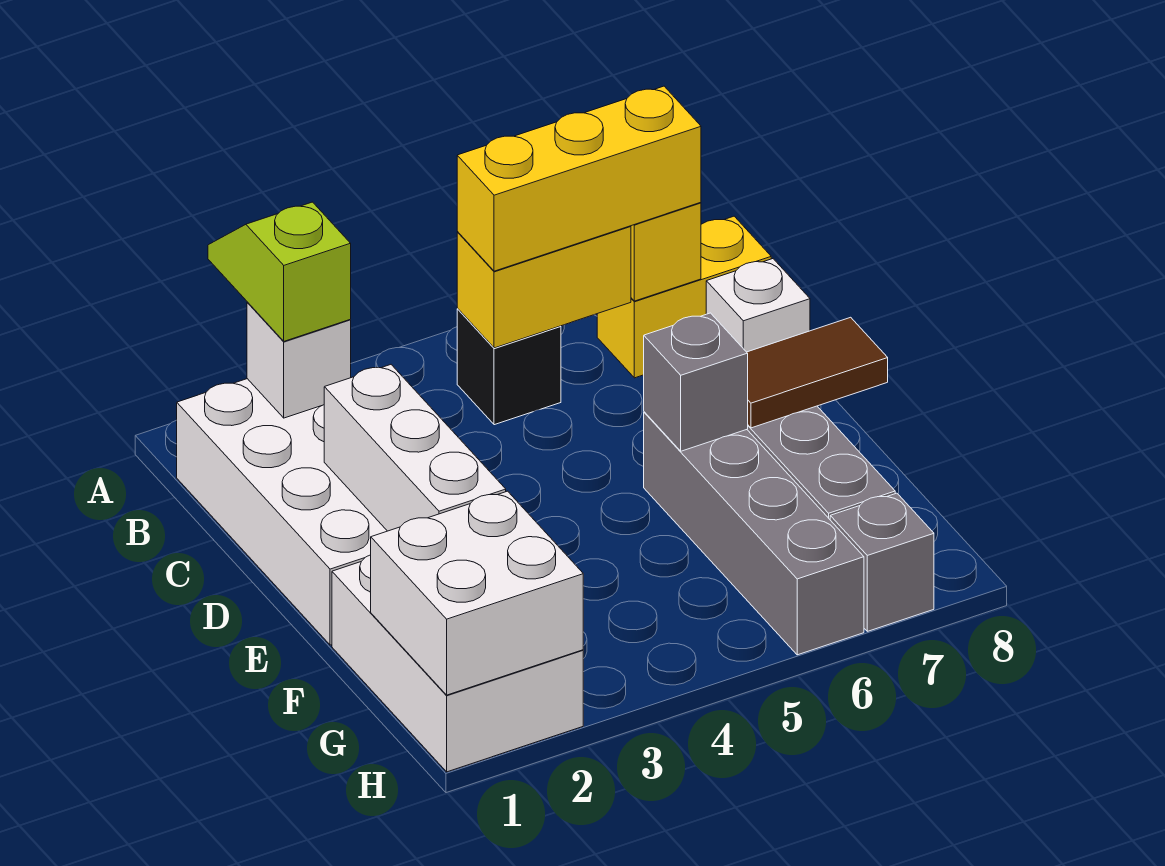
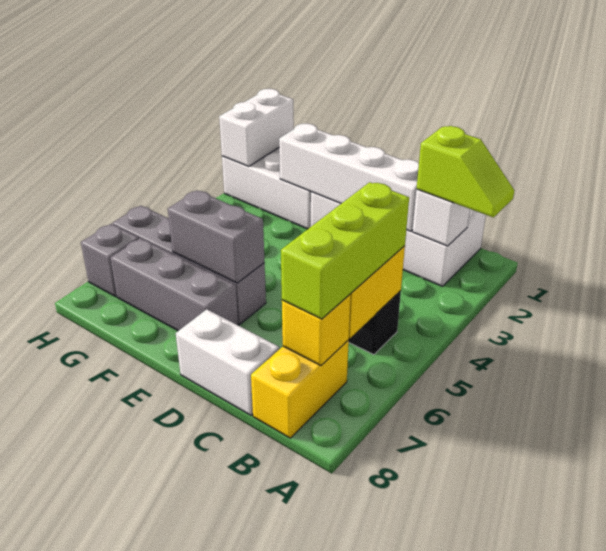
yellow 1x3 brick [457,86,701,271] -> lime 1x3 brick [281,182,409,319]
white 1x1 brick [706,259,810,352] -> white 1x2 brick [176,309,279,415]
white 1x3 brick [324,365,506,531] -> white 1x4 brick [279,124,419,231]
grey 1x1 brick [644,313,748,451] -> grey 1x2 brick [168,190,265,283]
brown 1x2 tile [747,317,888,428] -> none
white 2x2 brick [371,491,583,695] -> white 1x2 brick [219,89,294,166]

